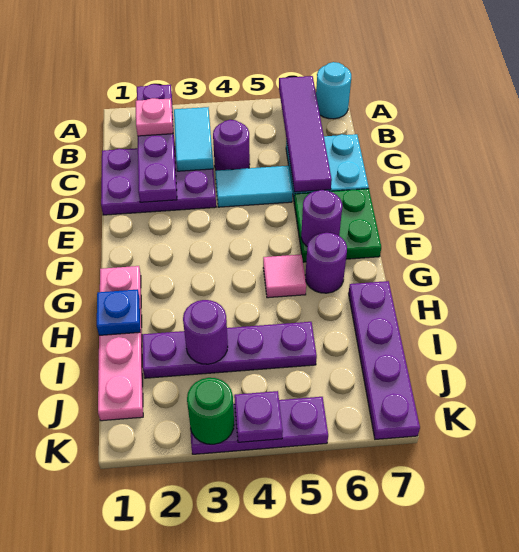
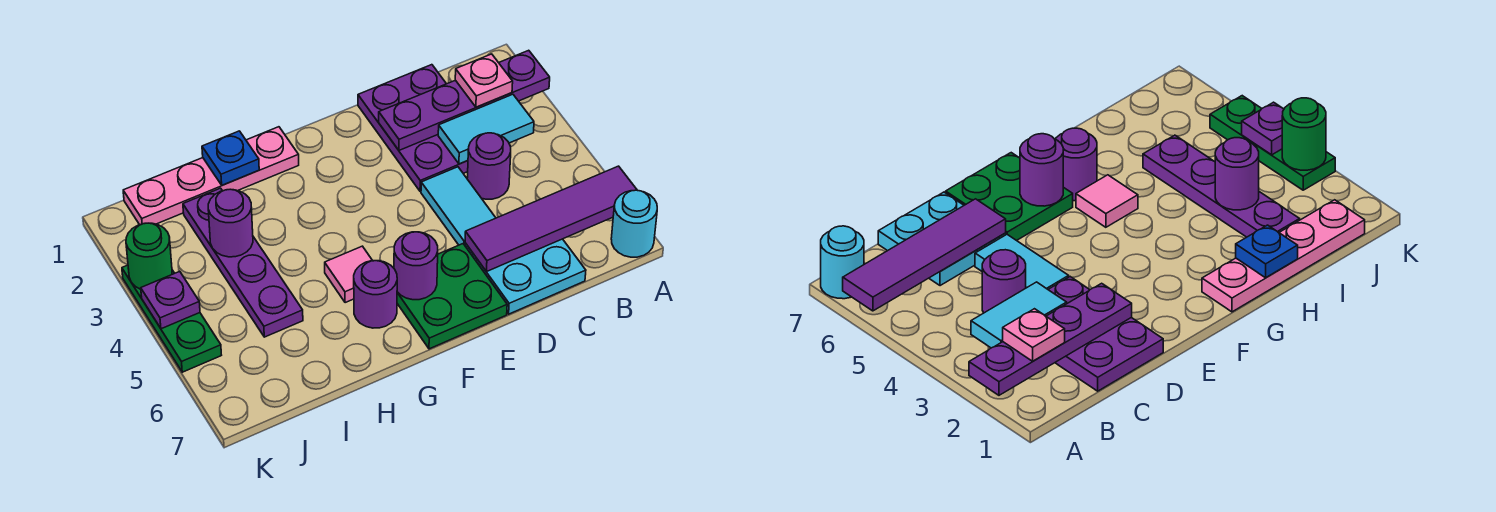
purple 1x4 plate [349,281,420,439] -> none
purple 1x3 plate [190,397,328,454] -> green 1x3 plate [122,265,221,372]

